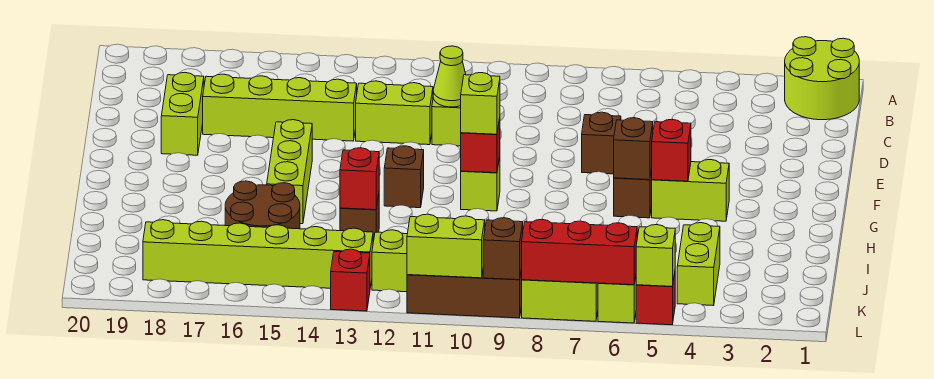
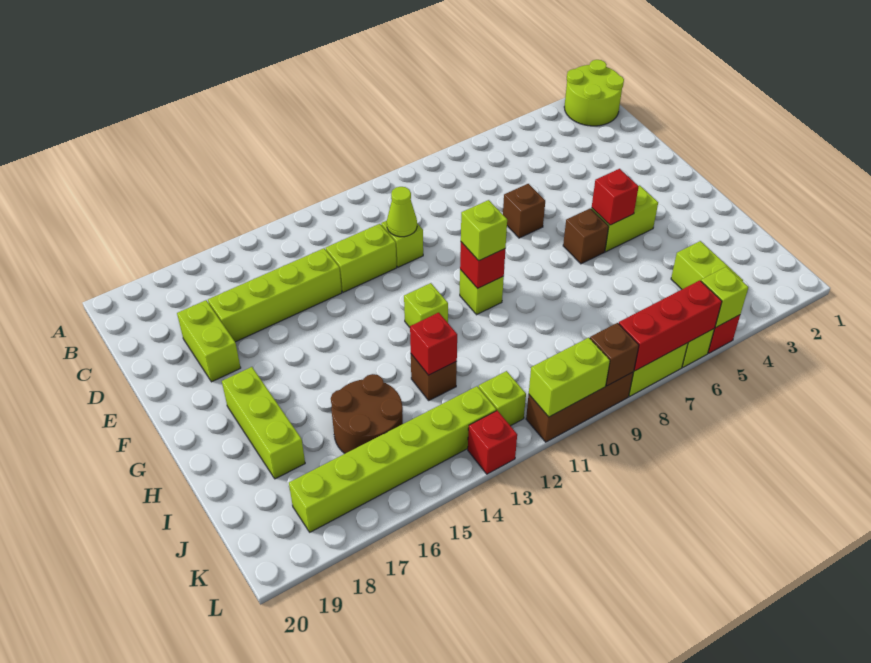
lime 1x3 brick [267,120,312,224] -> lime 1x3 brick moved to [222,367,305,479]
brown 1x1 brick [614,118,653,180] -> none
brown 1x1 brick [384,146,424,208] -> lime 1x1 brick [404,283,448,327]

